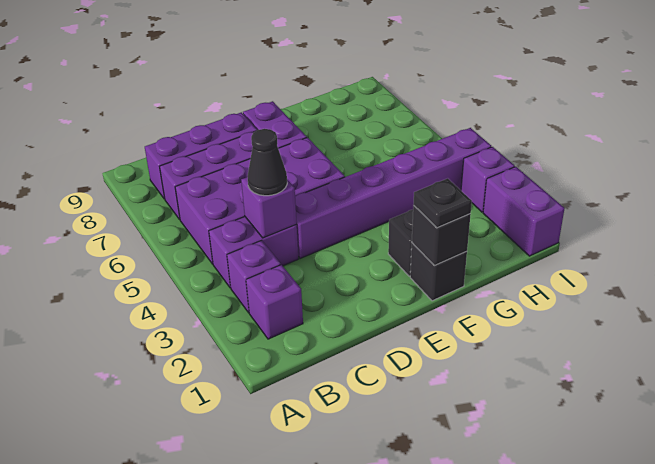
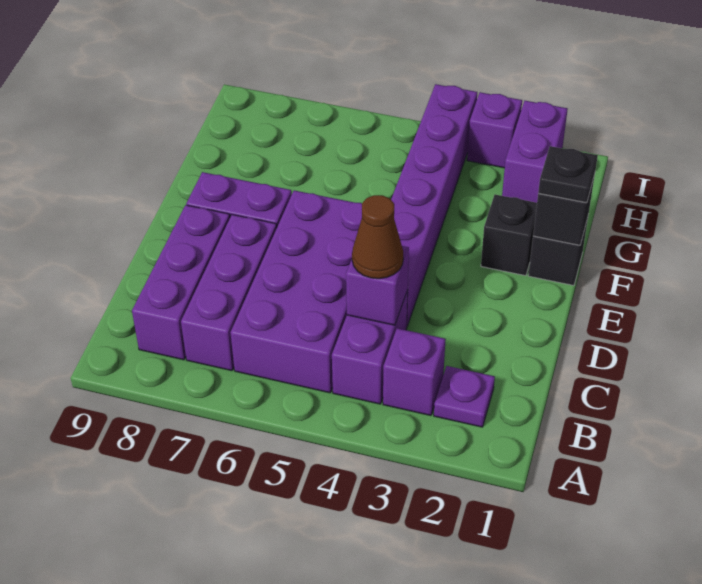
purple 1x1 brick [246,265,303,339] -> purple 1x1 plate [434,366,495,427]
black 1x1 cone [248,129,287,196] -> brown 1x1 cone [352,195,403,279]
purple 1x2 brick [483,167,565,256] -> purple 1x2 brick turned to [502,101,568,203]

